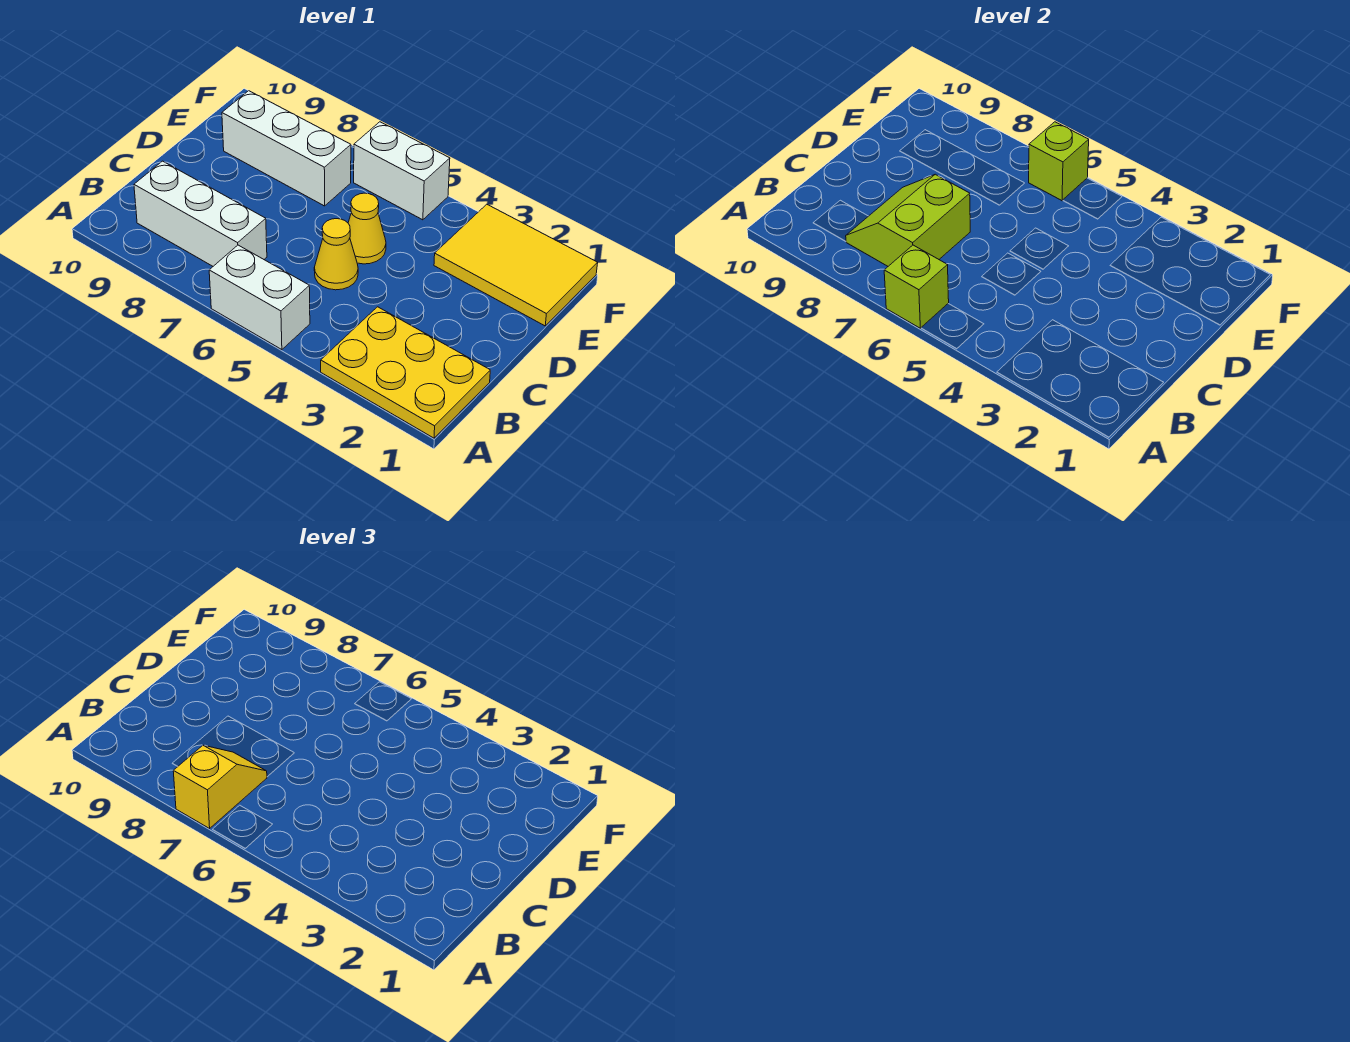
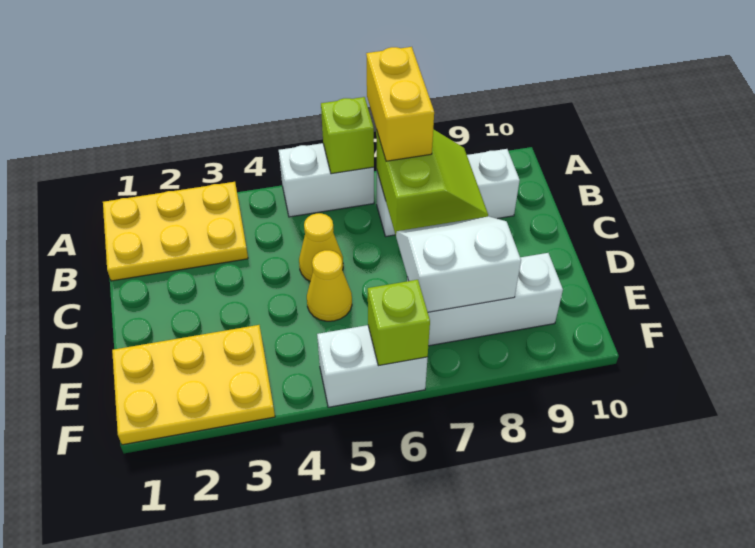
yellow 1x2 slope [173,745,267,828] -> yellow 1x2 brick [366,47,434,161]
none -> white 2x2 slope [396,216,521,312]
yellow 2x3 tile [434,204,598,326] -> yellow 2x3 plate [112,325,275,445]

